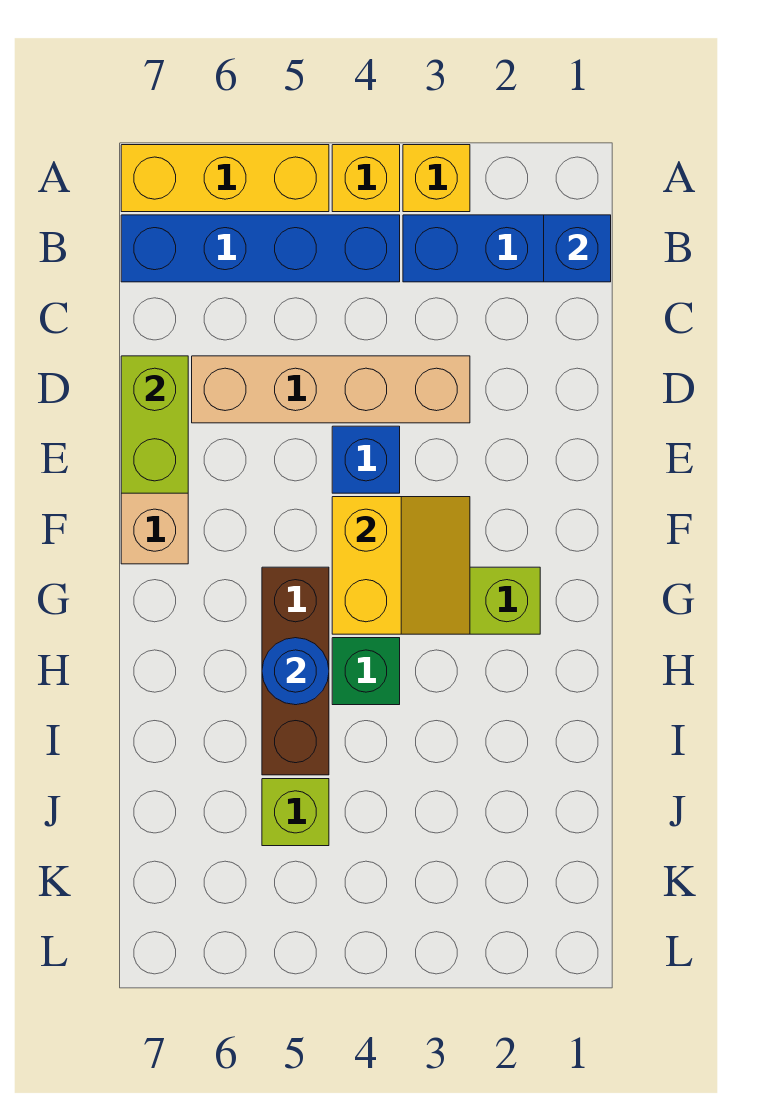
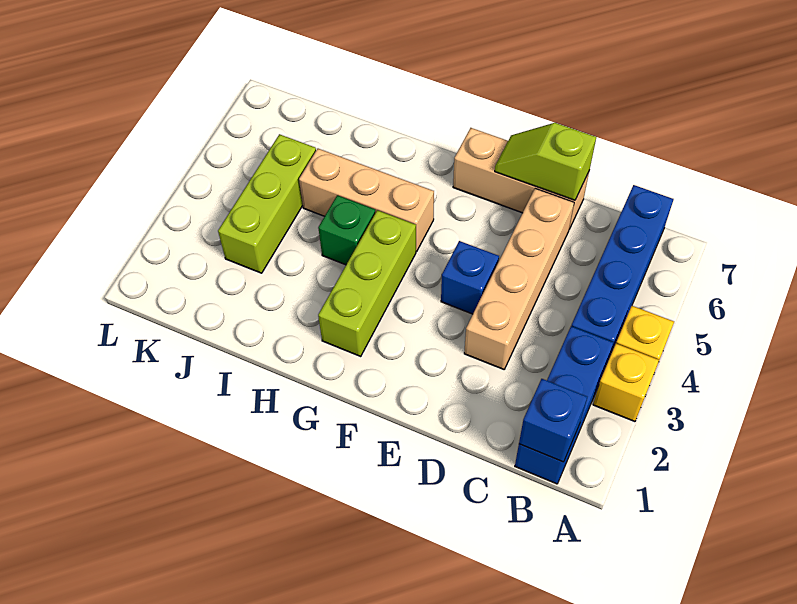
yellow 1x3 brick [121,145,329,212] -> none
lime 1x2 brick [121,356,188,493] -> lime 1x2 slope [495,123,596,200]
yellow 2x2 slope [332,497,470,634] -> none
brown 1x3 brick [262,567,329,775] -> tan 1x3 brick [299,149,434,251]
blue 1x1 round brick [262,638,329,705] -> none
lime 1x1 brick [262,779,329,846] -> lime 1x3 brick [218,134,316,273]

